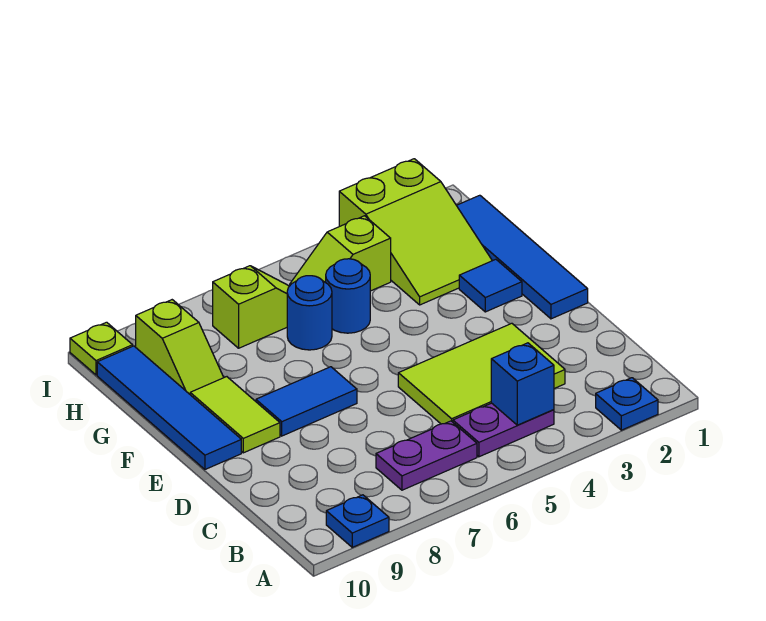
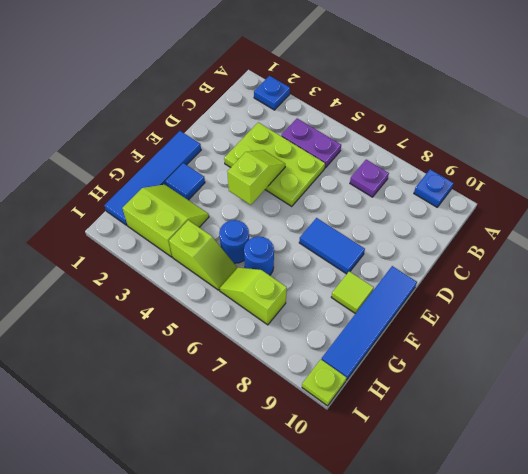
blue 1x1 brick [491,343,554,425] -> none
purple 1x2 plate [376,421,477,490] -> purple 1x1 plate [350,160,389,197]
lime 2x3 tile [398,323,565,424] -> lime 2x3 plate [224,122,325,206]
lime 1x2 tile [190,377,280,453] -> lime 1x1 tile [331,271,374,314]
lime 2x3 slope [339,159,492,305] -> lime 2x2 slope [123,185,209,257]
lime 1x2 slope [136,300,224,394] -> lime 1x2 slope moved to [227,150,285,205]

